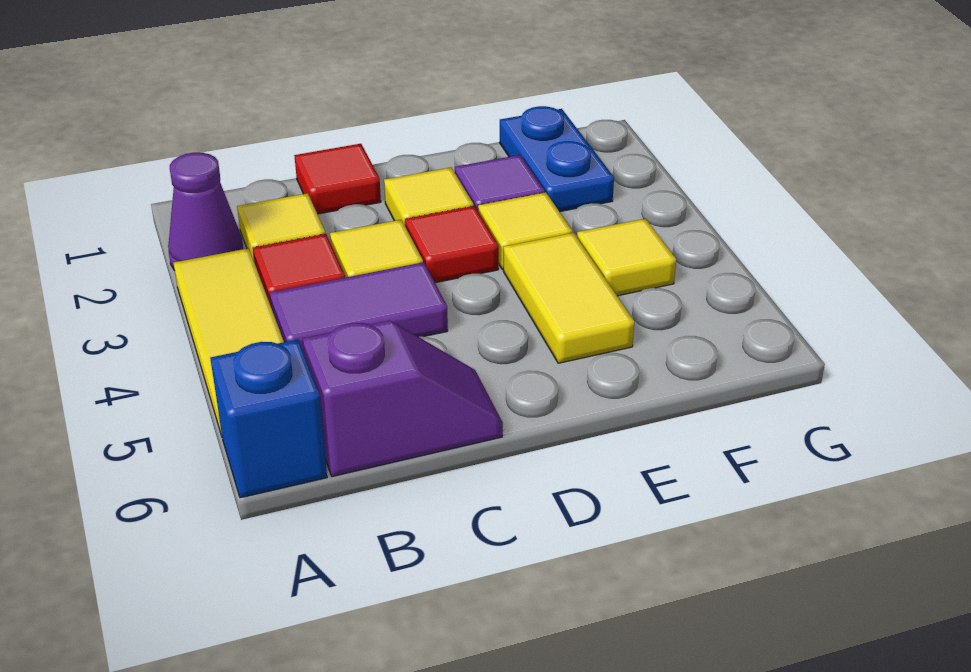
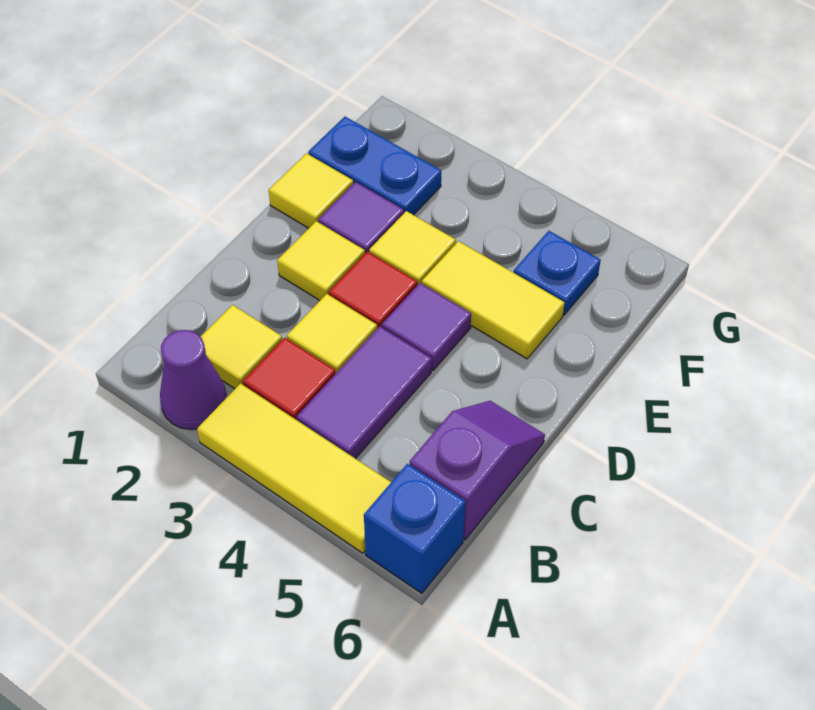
red 1x1 tile [294,144,381,214] -> none
none -> purple 1x1 tile [382,283,471,370]
yellow 1x1 tile [577,219,676,296] -> yellow 1x1 tile moved to [269,153,353,228]
none -> blue 1x1 plate [514,231,601,315]

